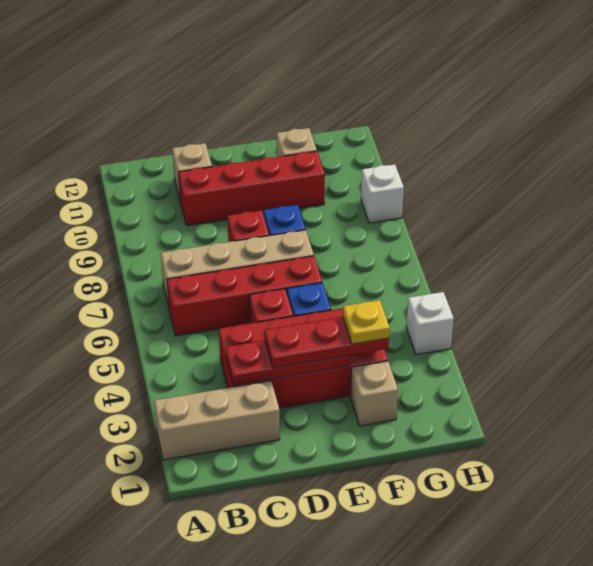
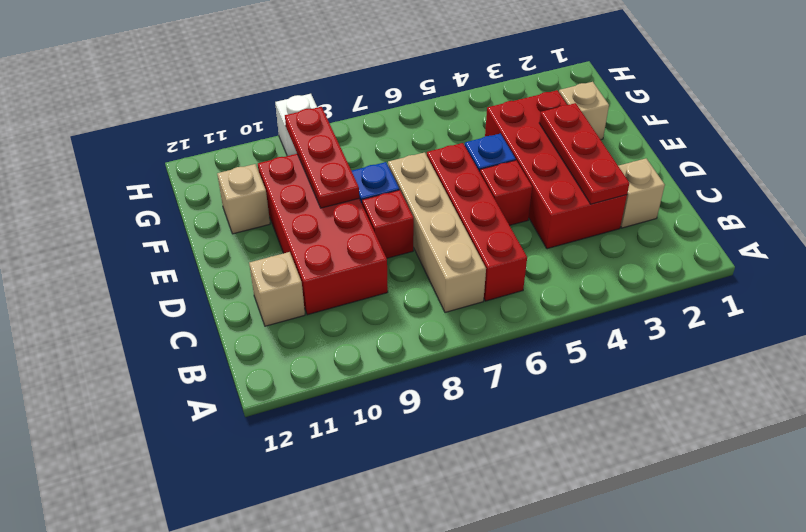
tan 1x3 brick [154,381,280,460] -> tan 1x1 brick [618,159,665,228]
red 1x4 brick [179,151,325,226] -> red 2x4 brick [258,154,388,315]
red 1x3 plate [265,317,389,368] -> red 1x3 plate moved to [285,107,359,208]
yellow 1x1 plate [343,300,390,344] -> none
white 1x1 brick [406,292,454,355] -> none

